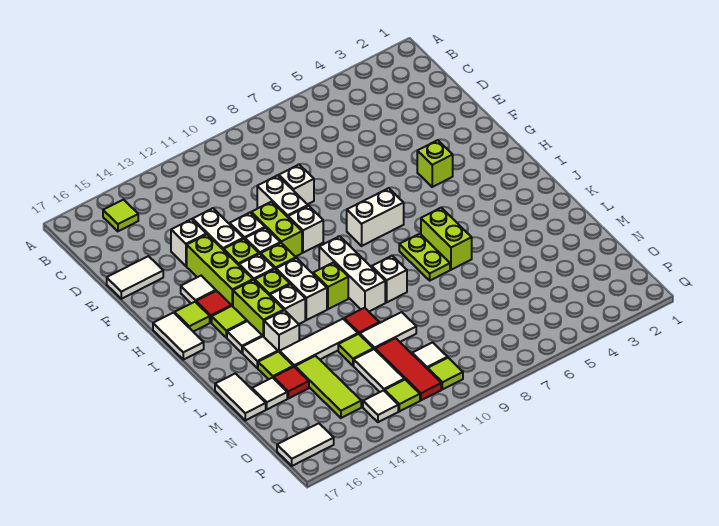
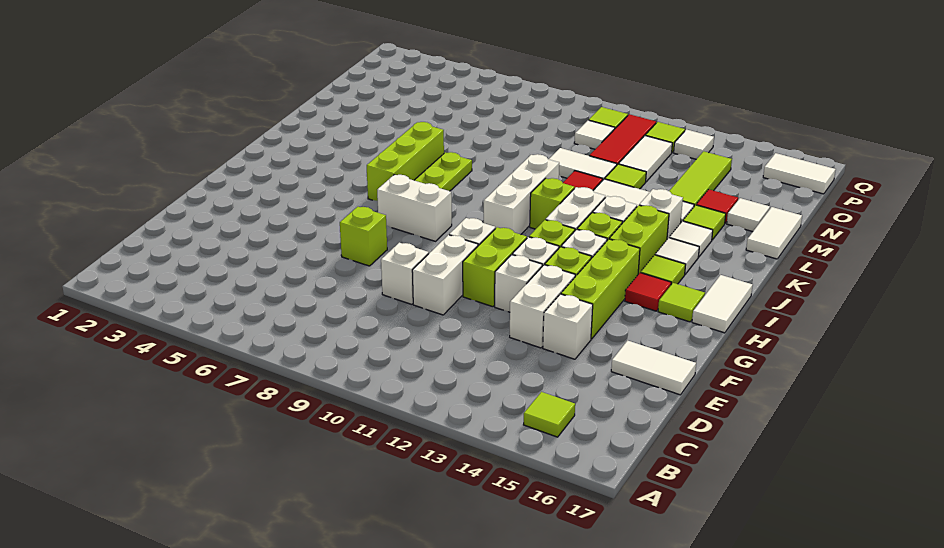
lime 1x1 brick [417,140,453,187] -> lime 1x1 brick moved to [340,207,387,266]
white 1x1 tile [181,276,216,303] -> none
lime 1x2 brick [421,208,472,270] -> lime 1x3 brick [367,122,444,201]
white 1x1 brick [372,256,407,302] -> none

